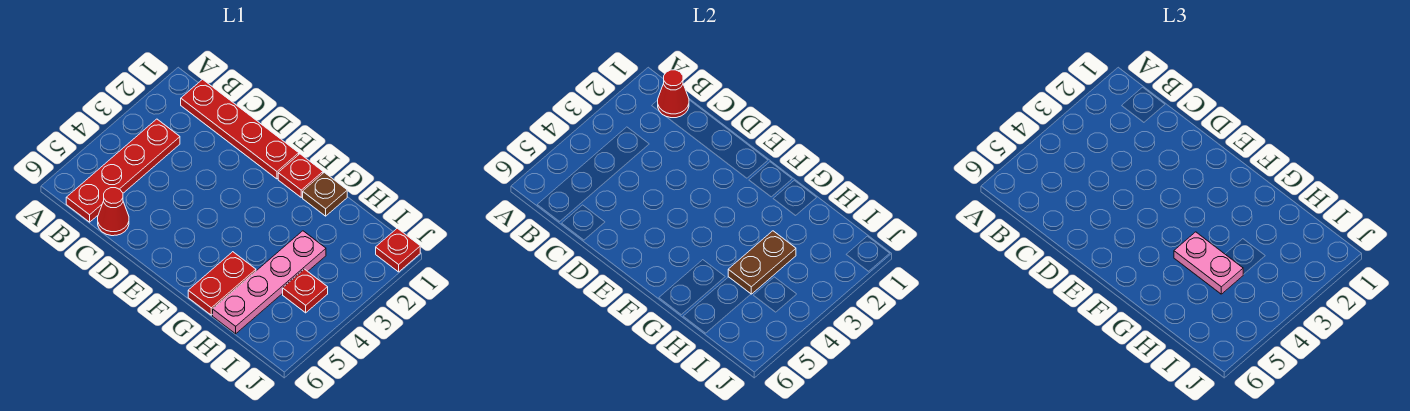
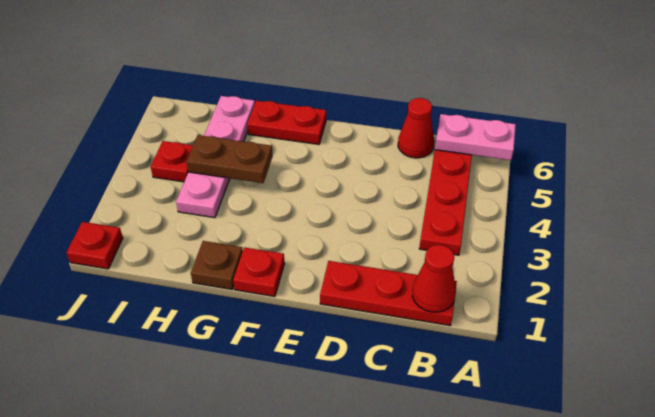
red 1x4 plate [181,79,299,179] -> red 1x3 plate [320,261,457,326]
pink 1x2 plate [1174,232,1243,294] -> pink 1x2 plate moved to [435,114,516,160]
red 1x2 plate [188,252,256,315] -> red 1x2 plate turned to [247,101,326,144]
brown 1x2 plate [728,231,796,294] -> brown 1x2 plate turned to [186,135,273,183]

